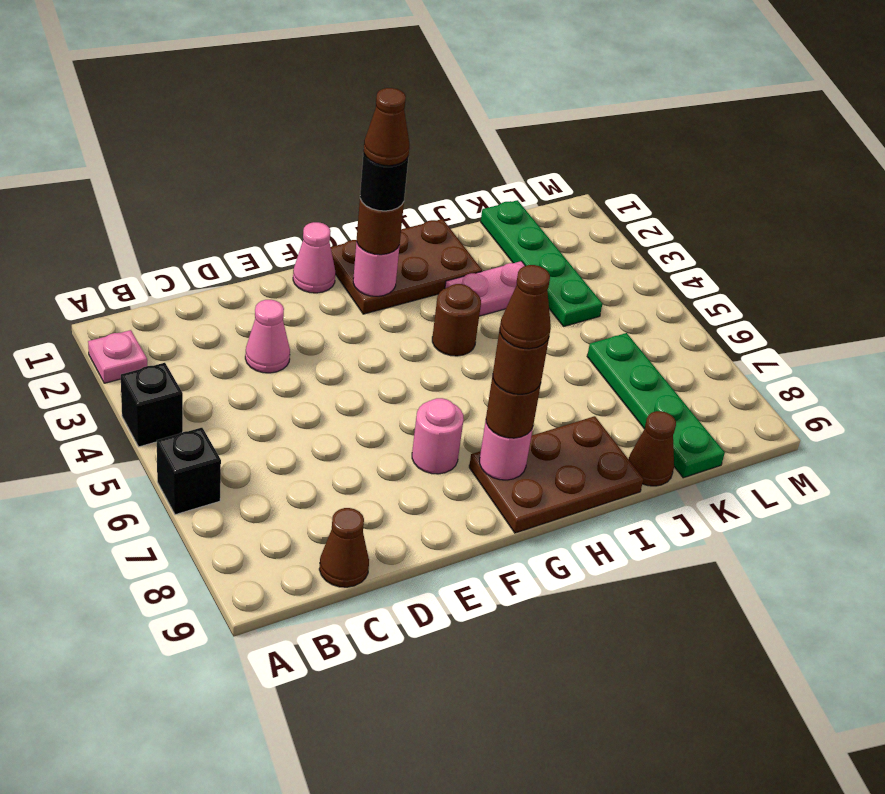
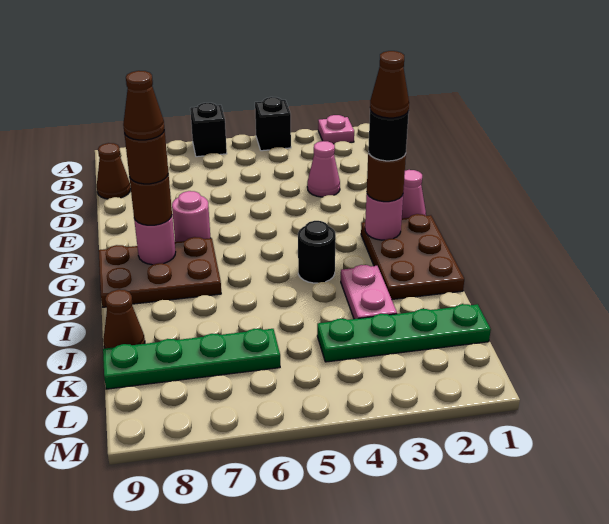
brown 2x3 plate [469,416,643,533] -> brown 2x3 plate turned to [99,237,221,307]
brown 1x1 round brick [432,284,481,356] -> black 1x1 round brick [298,221,336,283]

